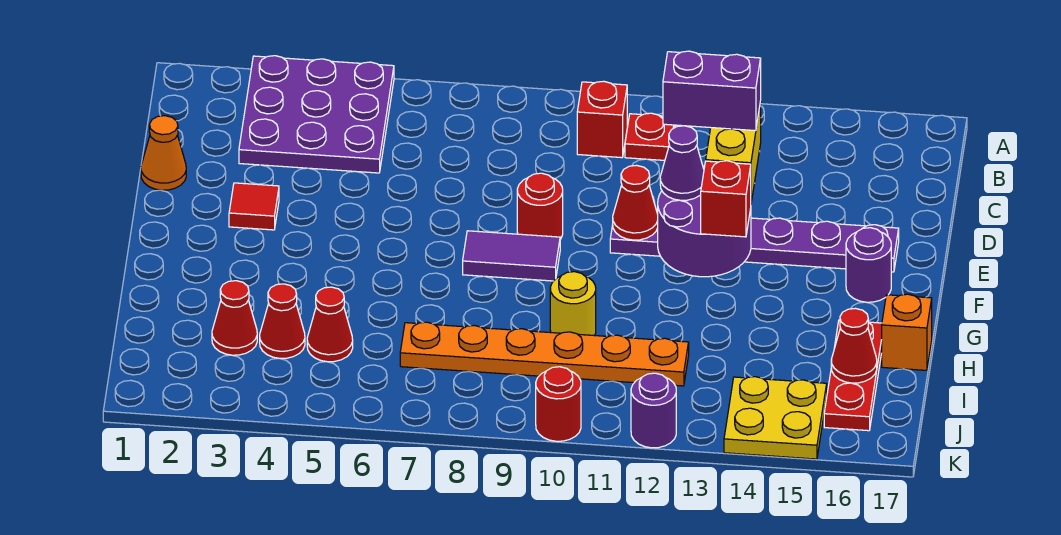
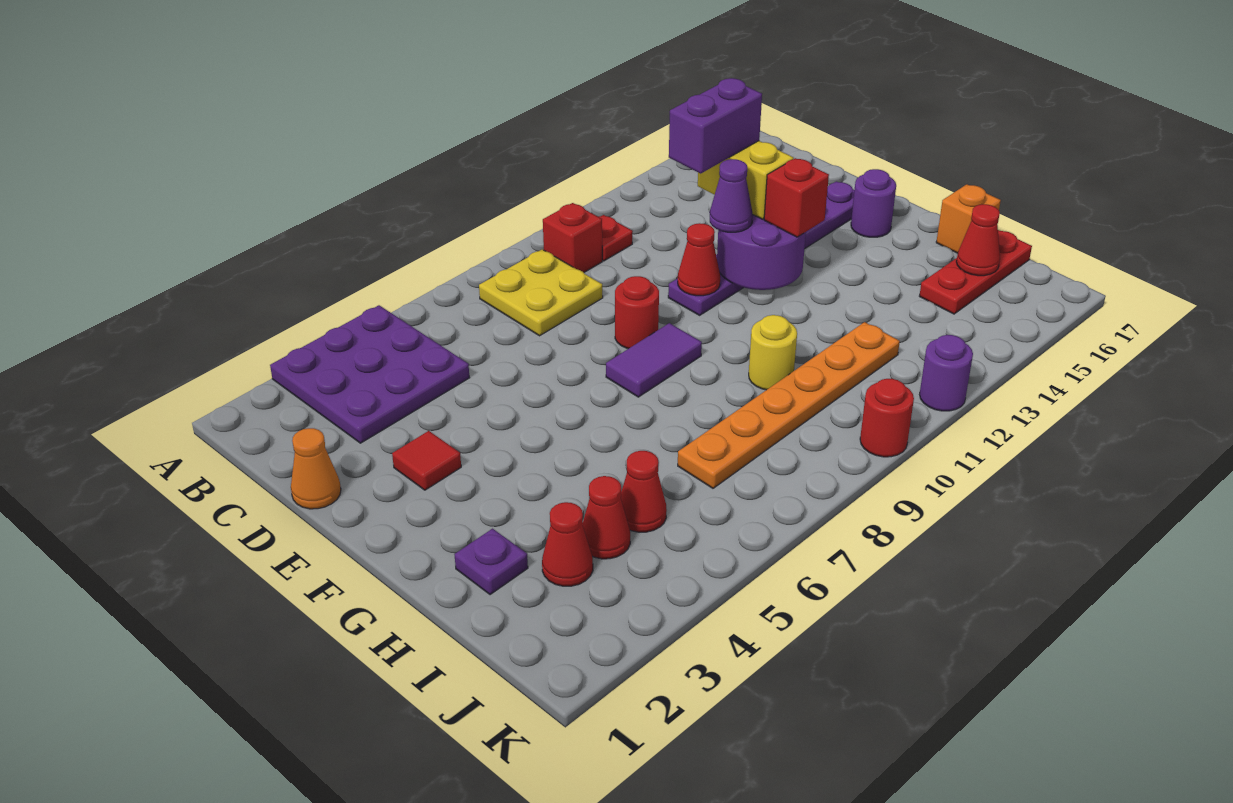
none -> purple 1x1 plate [454,529,528,595]
red 1x3 plate [824,320,882,431] -> red 1x3 plate turned to [920,230,1032,314]
yellow 2x2 plate [724,377,827,459] -> yellow 2x2 plate moved to [479,249,603,336]

